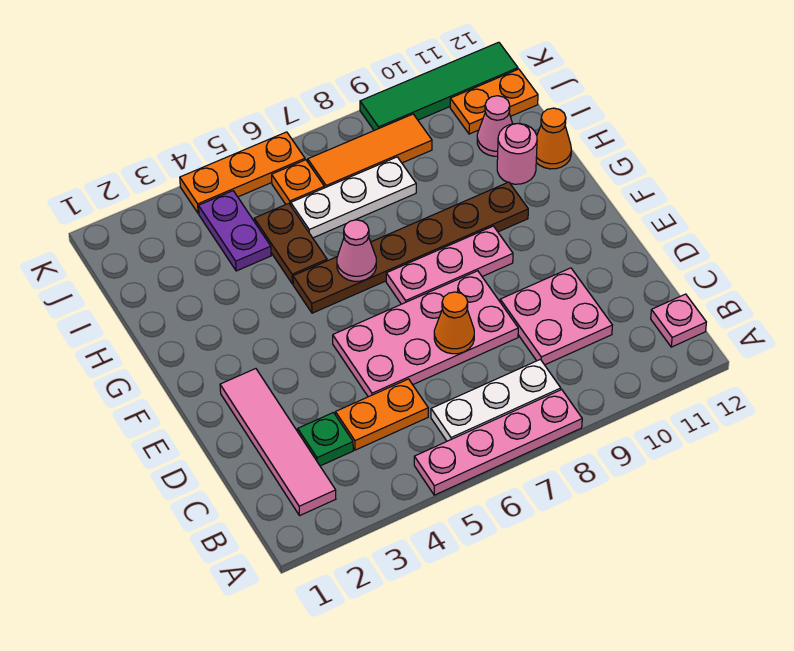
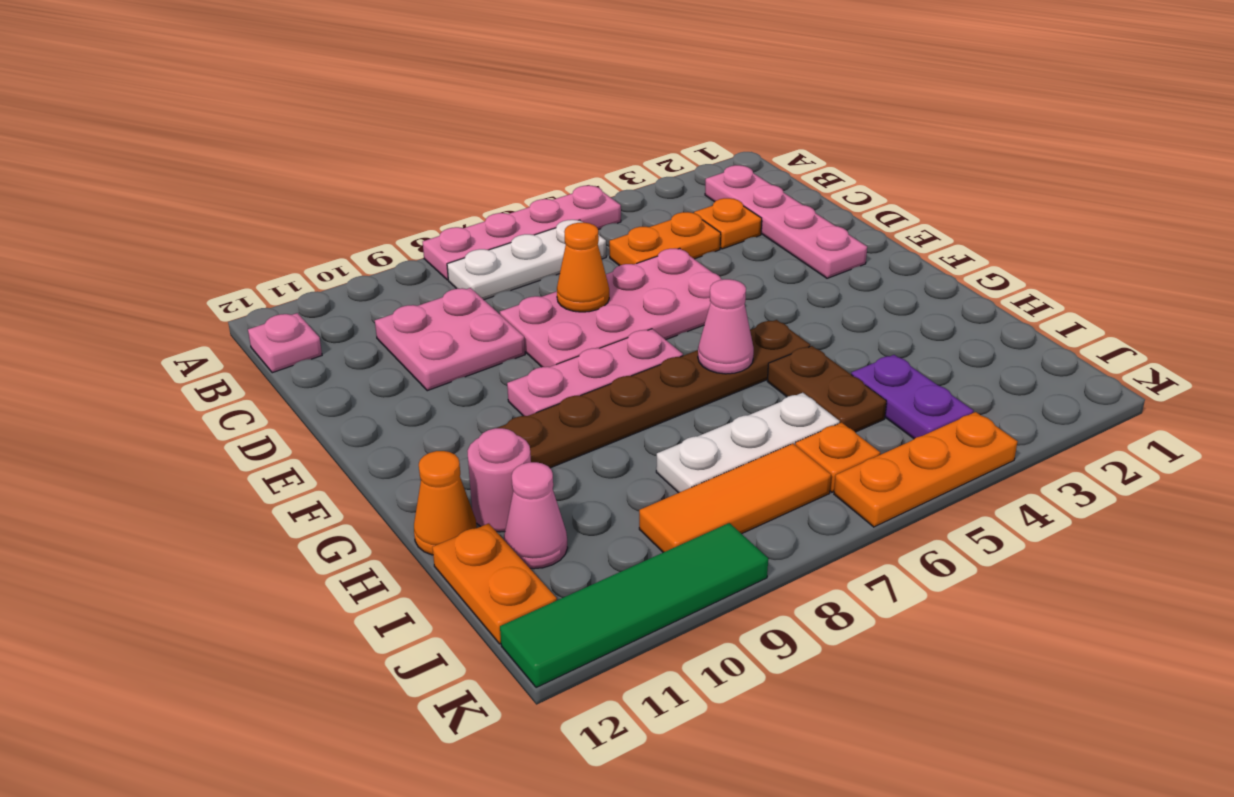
pink 1x4 tile [220,369,336,516] -> pink 1x4 plate [705,165,867,278]
green 1x1 plate [298,413,353,466] -> orange 1x1 plate [694,198,762,249]
orange 1x2 plate [450,69,538,134] -> orange 1x2 plate turned to [432,523,557,644]

